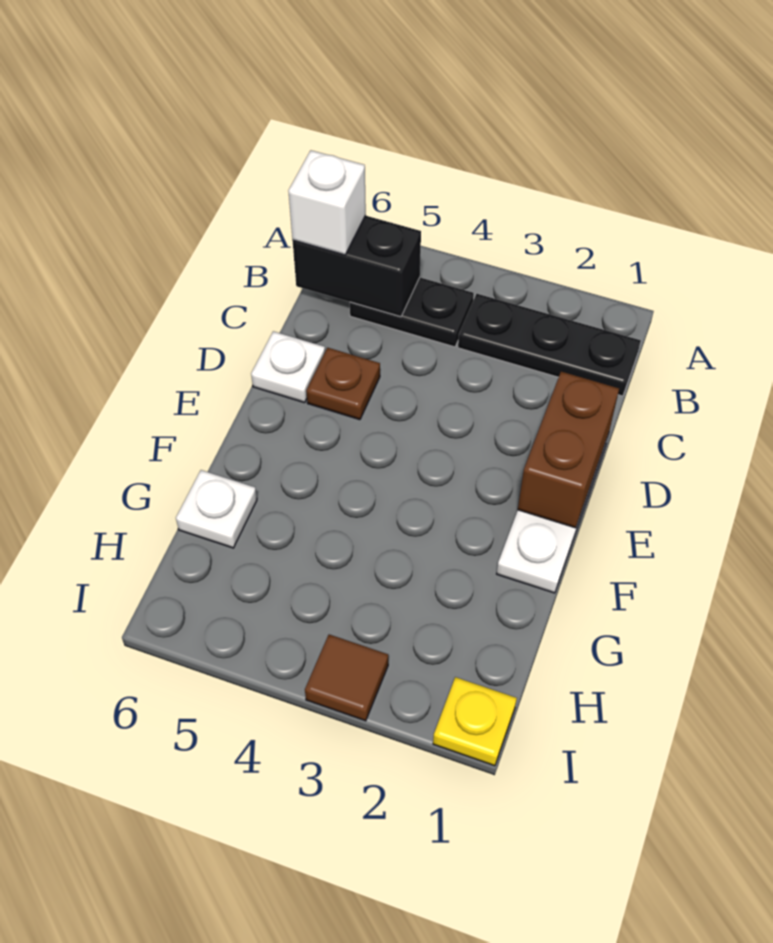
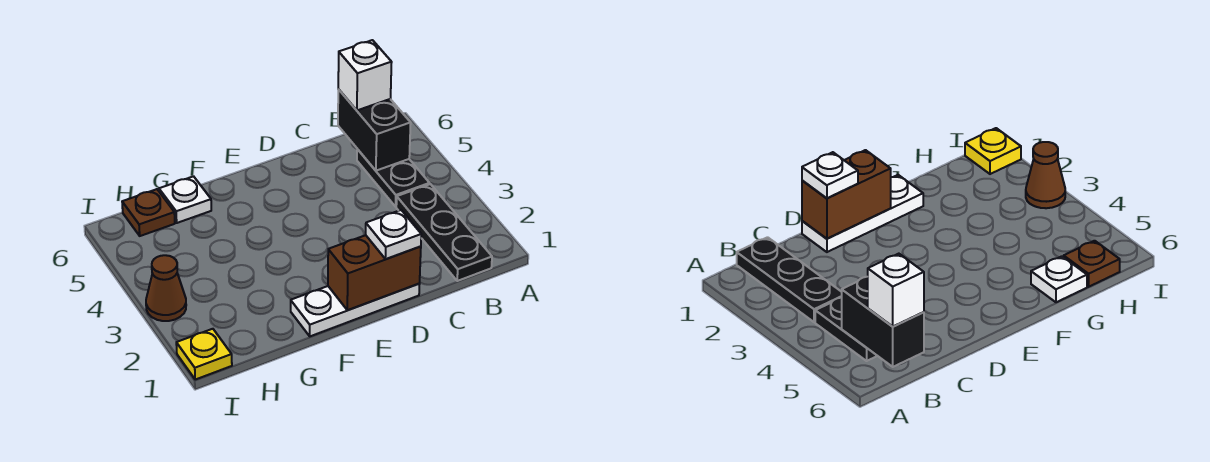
brown 1x1 plate [306,348,380,420] -> brown 1x1 plate moved to [122,189,175,236]
white 1x1 plate [251,331,325,403] -> white 1x1 plate moved to [366,210,421,259]
brown 1x1 tile [305,635,388,721] -> brown 1x1 cone [146,255,186,321]

